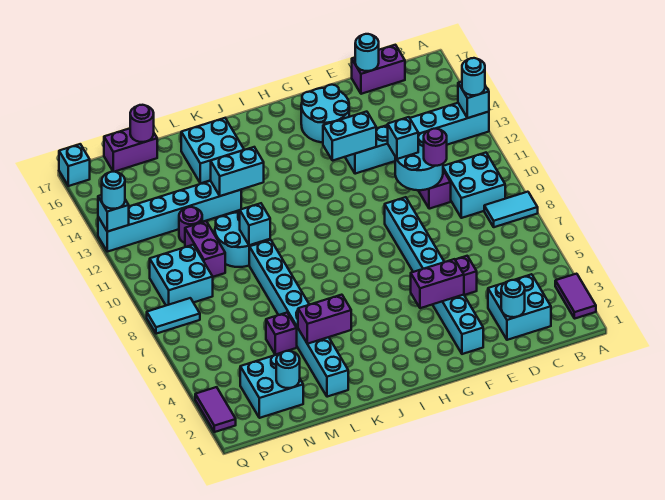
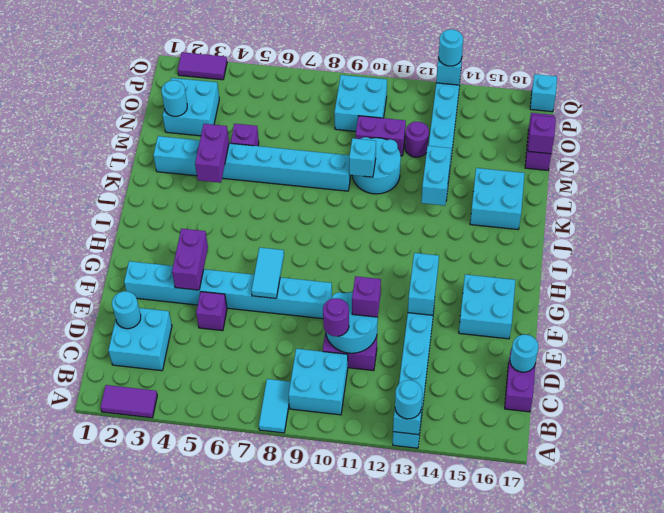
cyan 1x1 brick [388,117,418,159] -> purple 1x1 brick [352,276,381,317]
cyan 2x2 round brick [301,85,349,142] -> cyan 2x2 brick [459,275,515,339]
purple 1x1 round brick [130,105,154,142] -> purple 1x1 brick [528,115,556,154]
cyan 1x2 tile [147,298,200,334] -> cyan 1x2 tile moved to [251,248,284,298]

